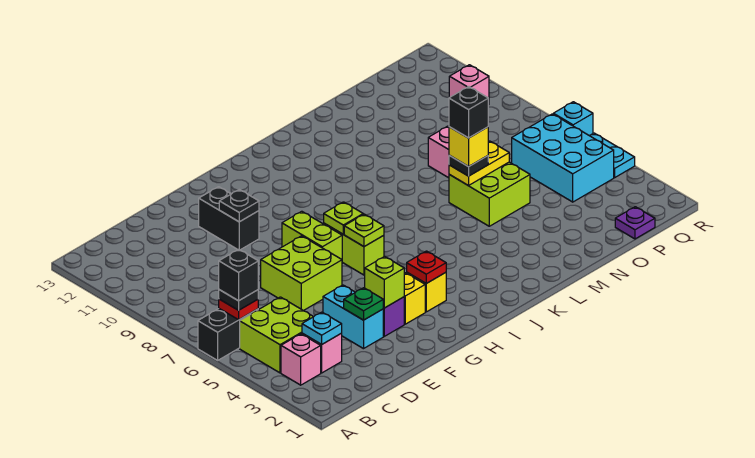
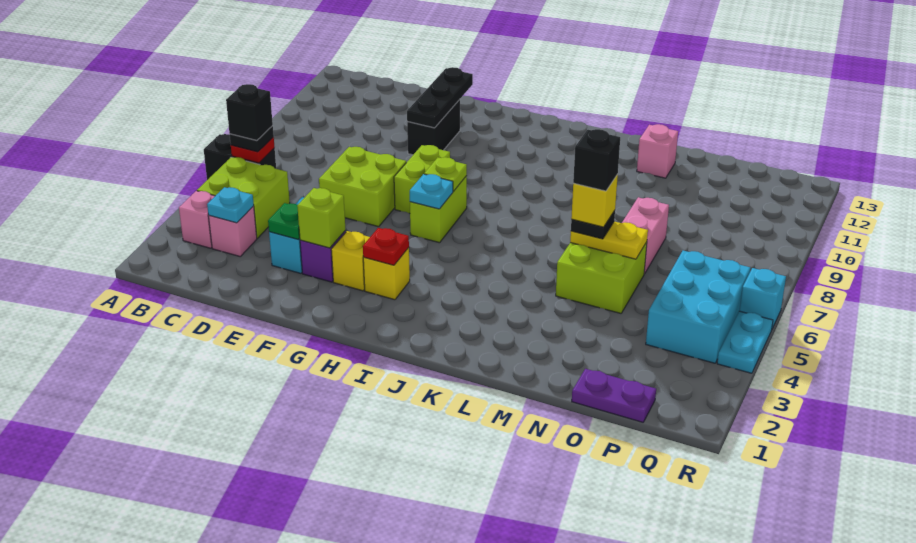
black 1x1 plate [219,189,259,222] -> black 1x3 plate [407,67,473,128]
lime 1x1 plate [344,214,384,247] -> cyan 1x1 plate [410,174,453,209]
purple 1x1 plate [615,207,655,239] -> purple 1x2 plate [572,369,656,422]
pink 1x1 brick [449,65,489,105] -> pink 1x1 brick moved to [637,124,678,178]

